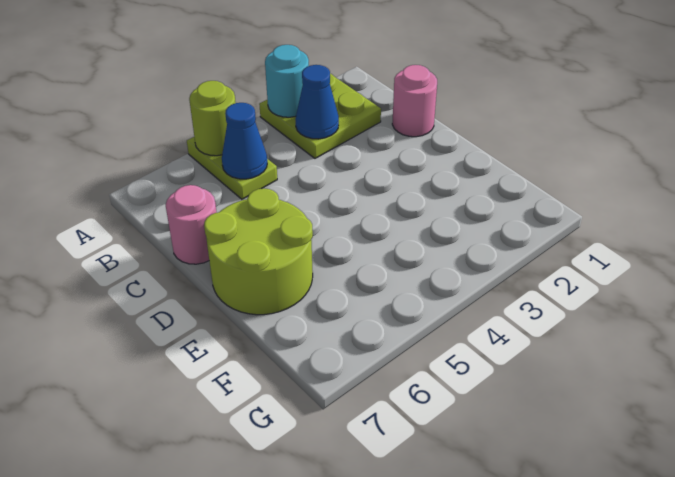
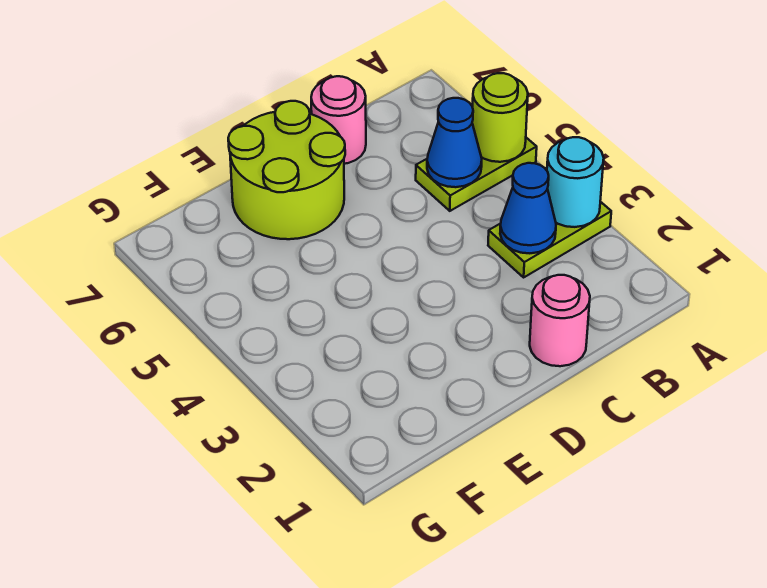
lime 2x2 plate [259,74,381,158] -> lime 1x2 plate [488,202,611,277]

